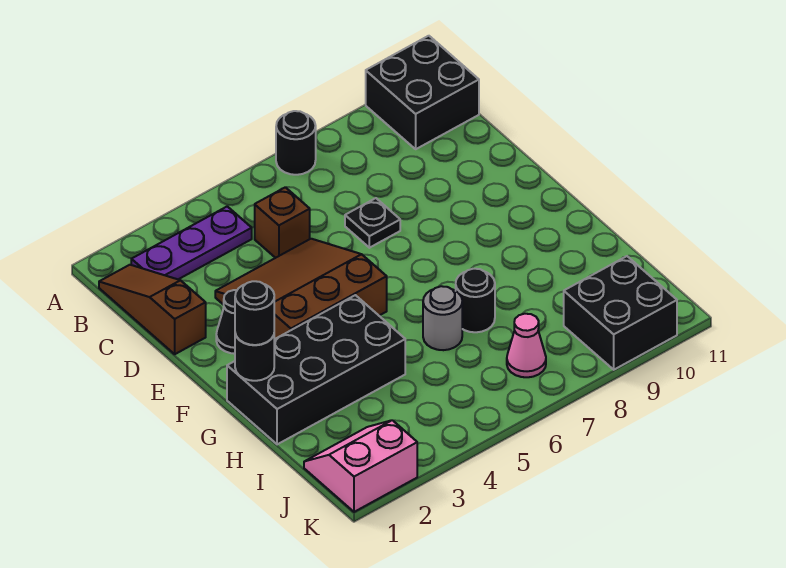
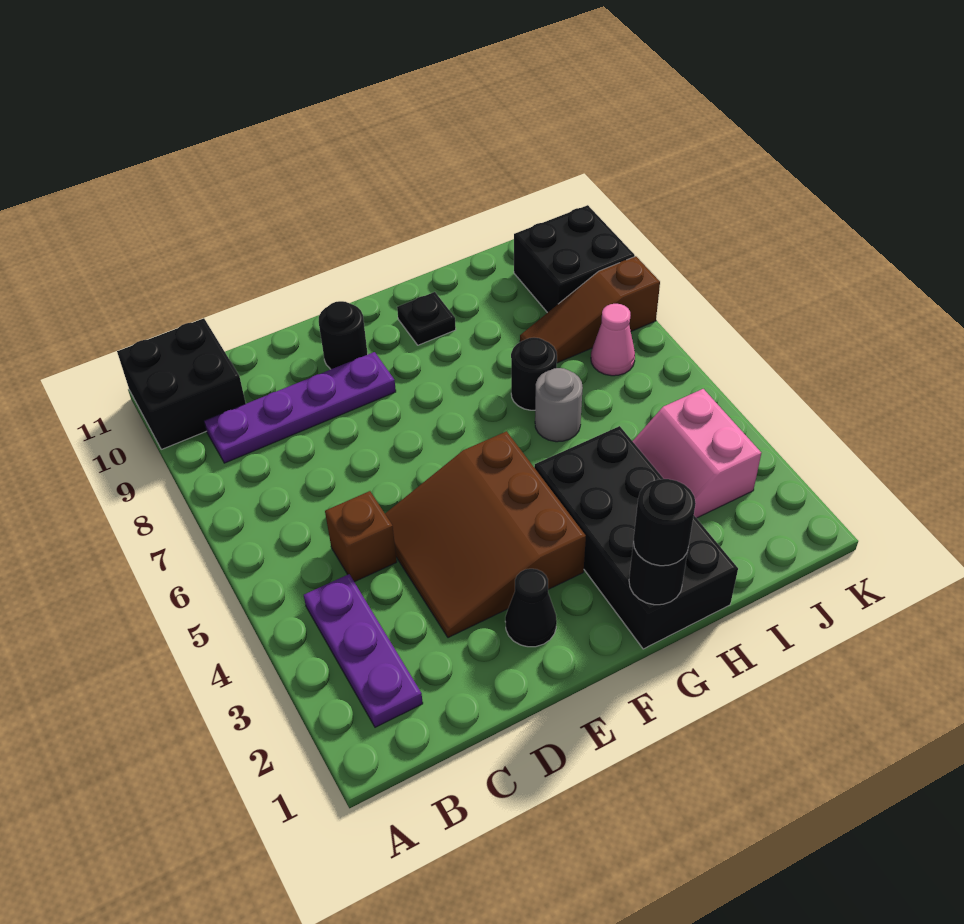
black 1x1 round brick [276,111,316,175] -> black 1x1 round brick moved to [319,301,368,369]
brown 1x3 slope [99,265,206,354] -> brown 1x3 slope moved to [520,256,660,363]
none -> purple 1x4 plate [204,352,396,463]
black 1x1 plate [345,198,400,248] -> black 1x1 plate moved to [397,292,456,345]
pink 2x2 slope [304,420,417,512] -> pink 2x2 slope moved to [633,389,761,518]

